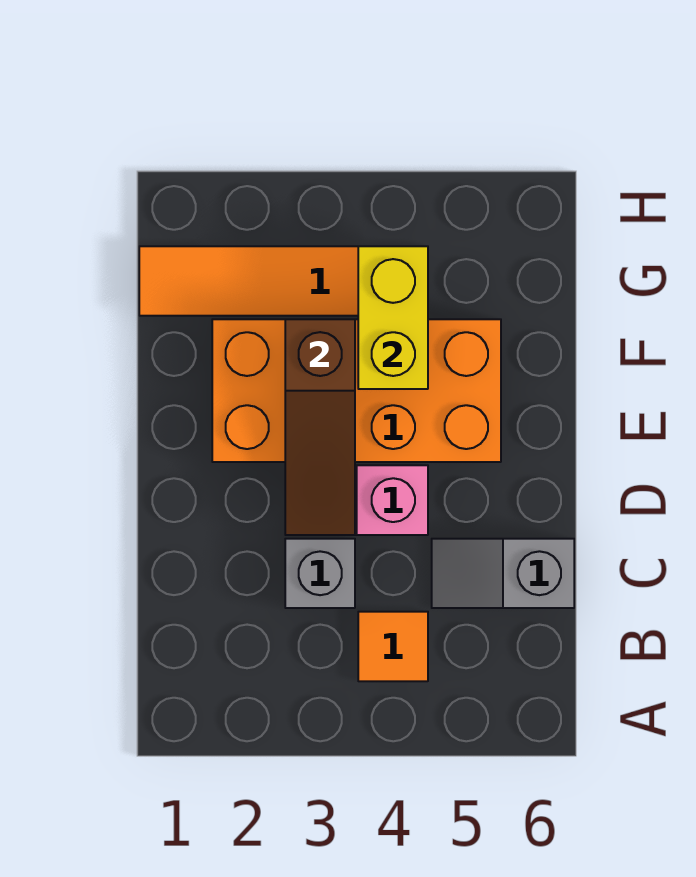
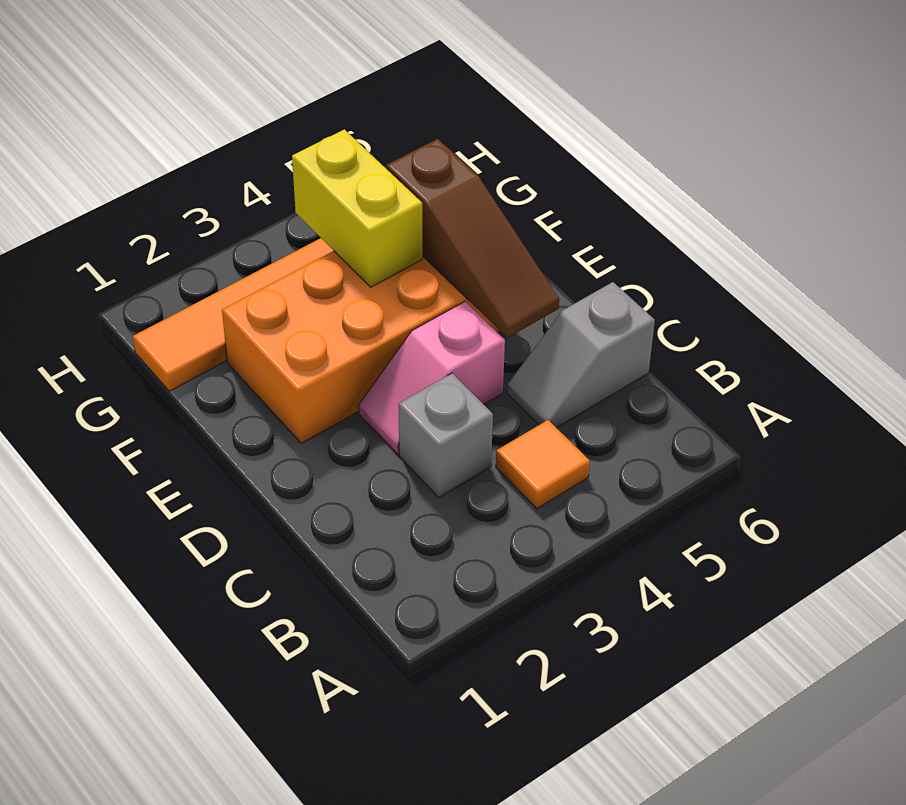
brown 1x3 slope [285,319,355,535] -> brown 1x3 slope moved to [386,139,559,337]

